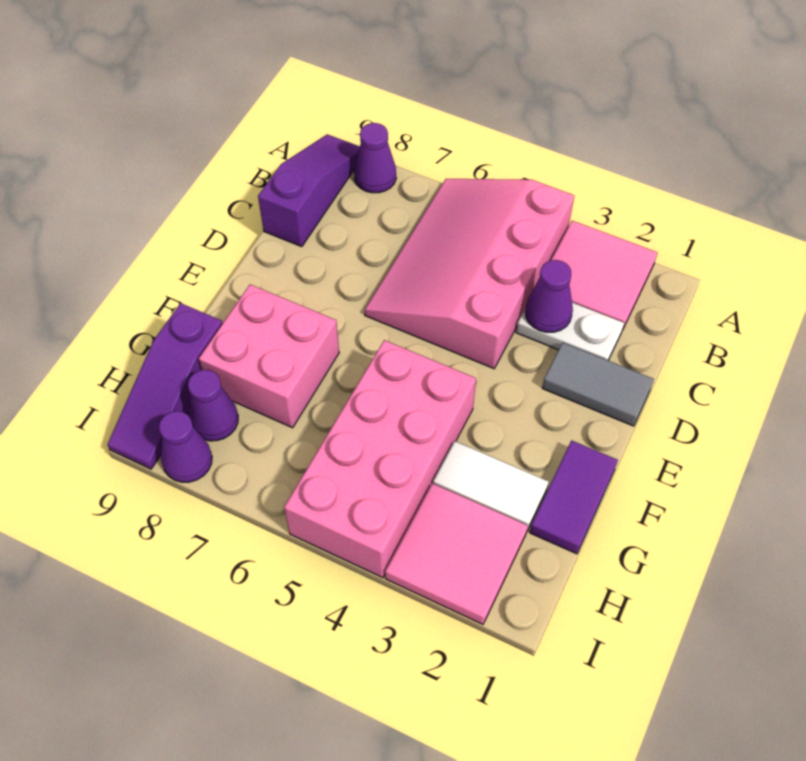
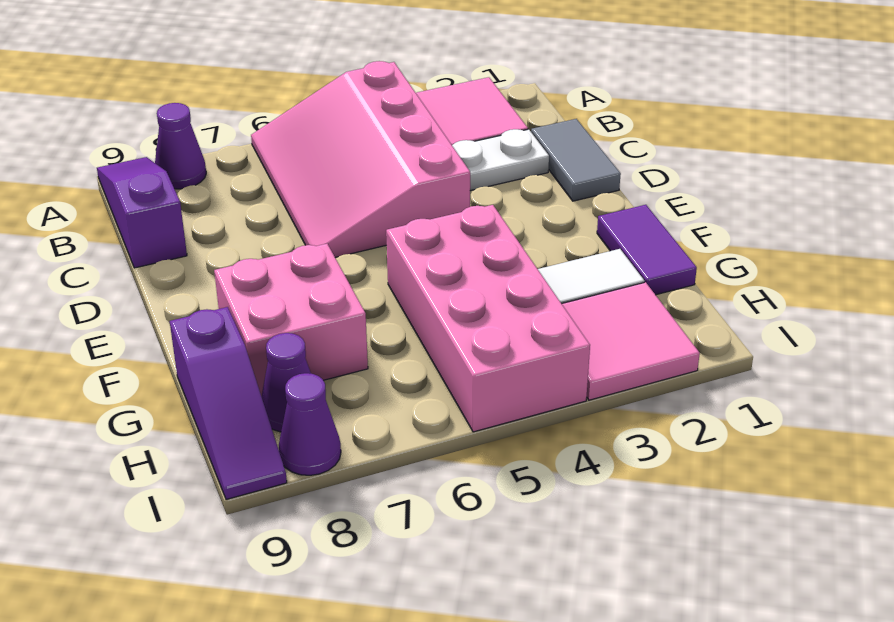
purple 1x1 cone [525,260,573,332] -> none
grey 1x2 tile [542,342,654,426] -> grey 1x2 tile turned to [531,119,621,201]

